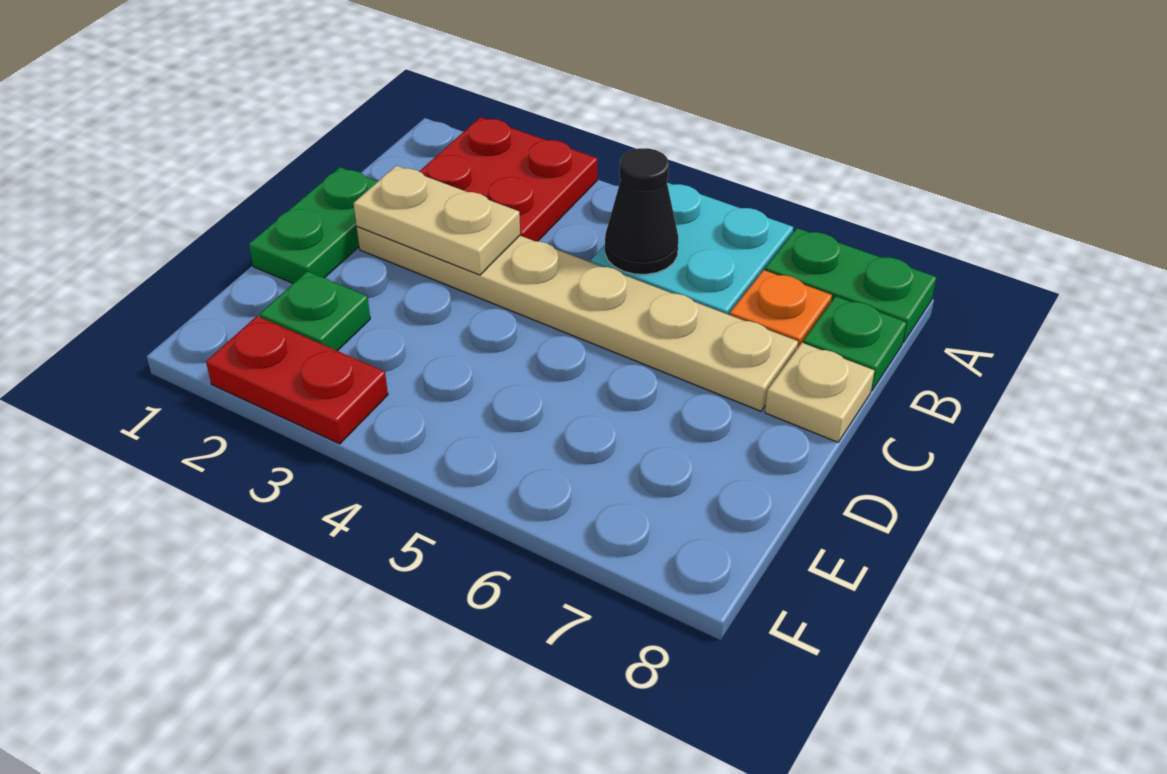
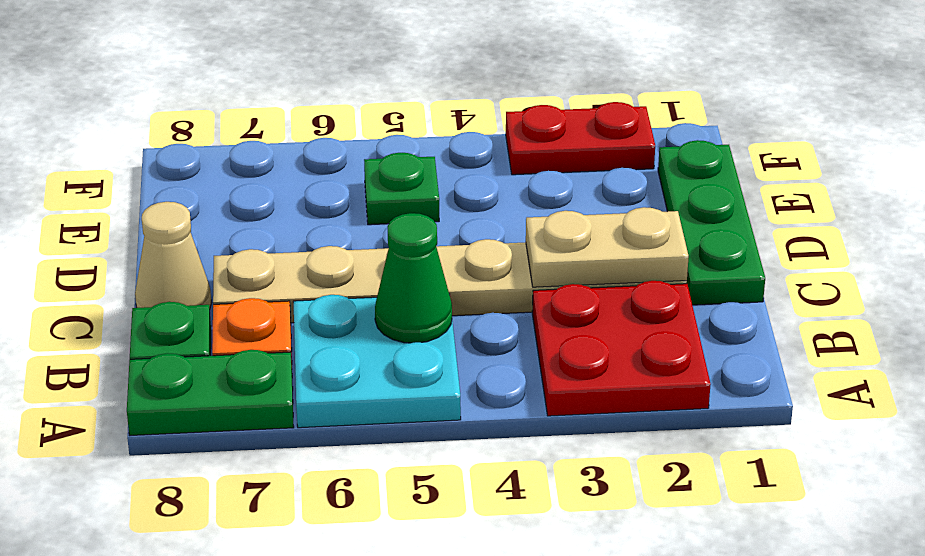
black 1x1 cone [605,148,678,274] -> green 1x1 cone [375,213,452,343]
green 1x2 plate [249,167,378,283] -> green 1x3 plate [658,140,765,305]
tan 1x1 plate [765,343,875,442] -> tan 1x1 cone [135,202,211,309]
green 1x1 plate [260,271,370,351] -> green 1x1 plate moved to [364,153,439,225]

